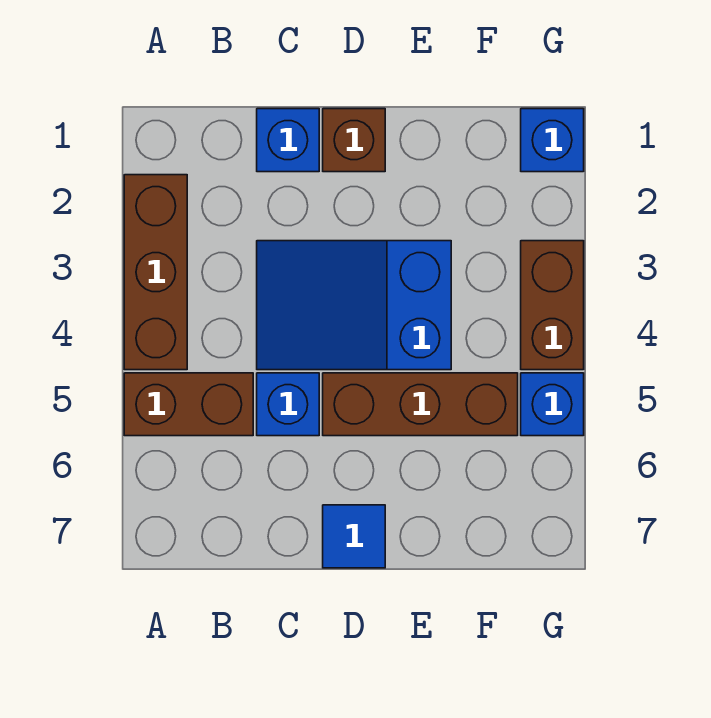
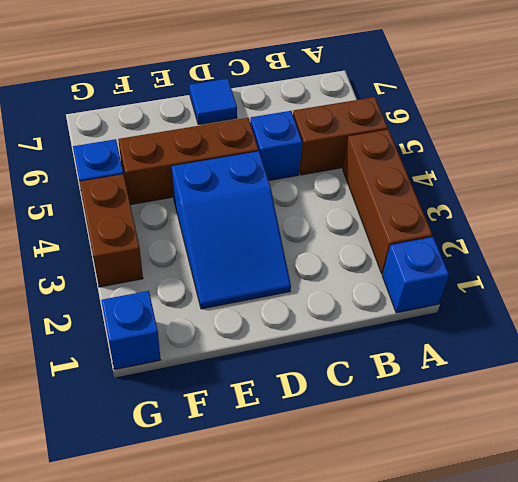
blue 1x1 brick [257,109,319,172] -> blue 1x1 brick moved to [382,237,449,313]
blue 2x3 slope [257,241,451,370] -> blue 2x3 slope turned to [172,151,291,309]
brown 1x1 brick [323,109,385,172] -> none

